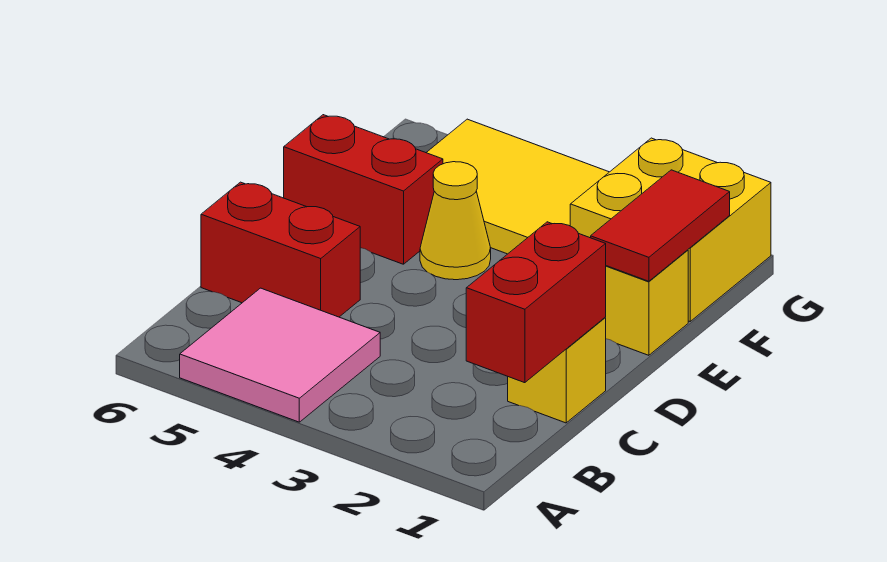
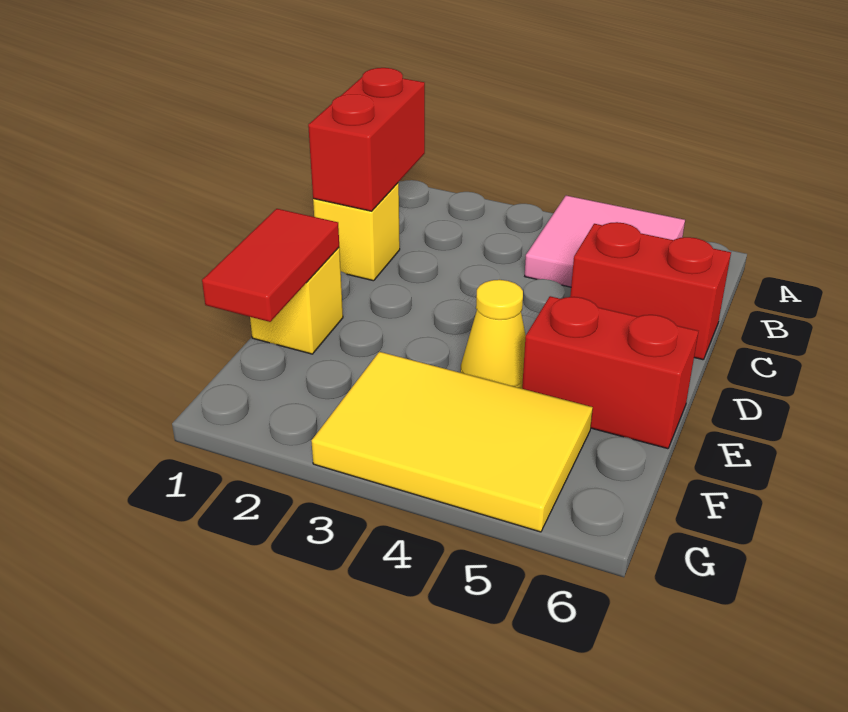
yellow 2x2 brick [570,138,771,321] -> none

